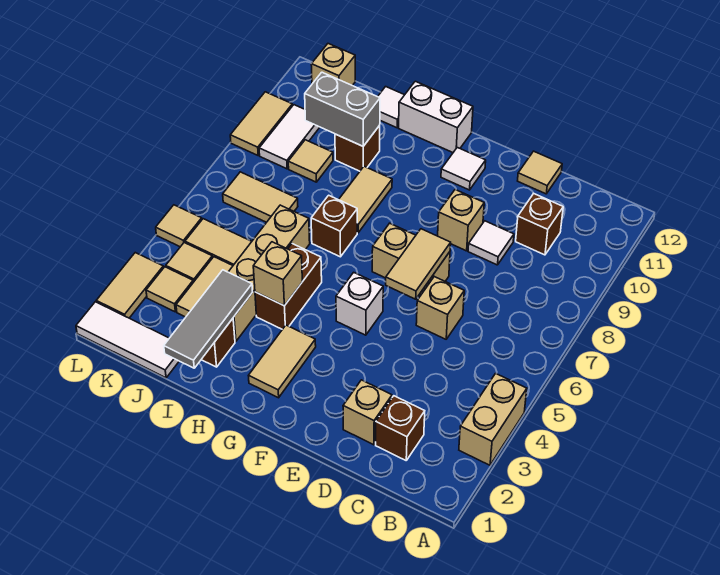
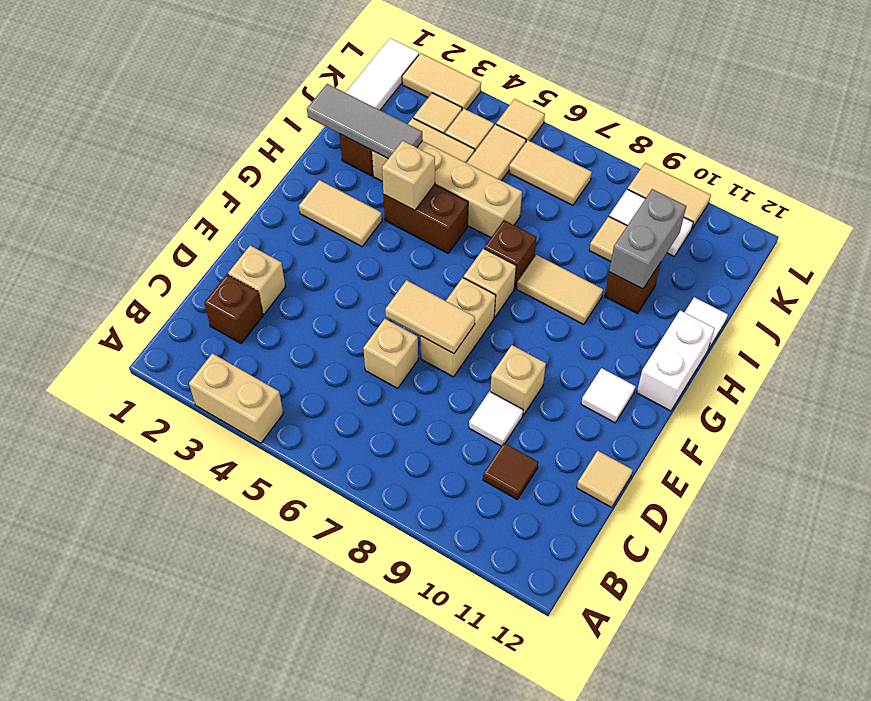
brown 1x1 brick [516,193,563,255] -> brown 1x1 tile [483,443,538,499]
white 1x1 brick [336,272,383,335] -> none
tan 1x2 tile [223,172,298,222] -> tan 1x2 tile turned to [509,140,592,205]
tan 1x1 brick [311,44,355,85] -> tan 1x1 brick moved to [463,249,516,317]

